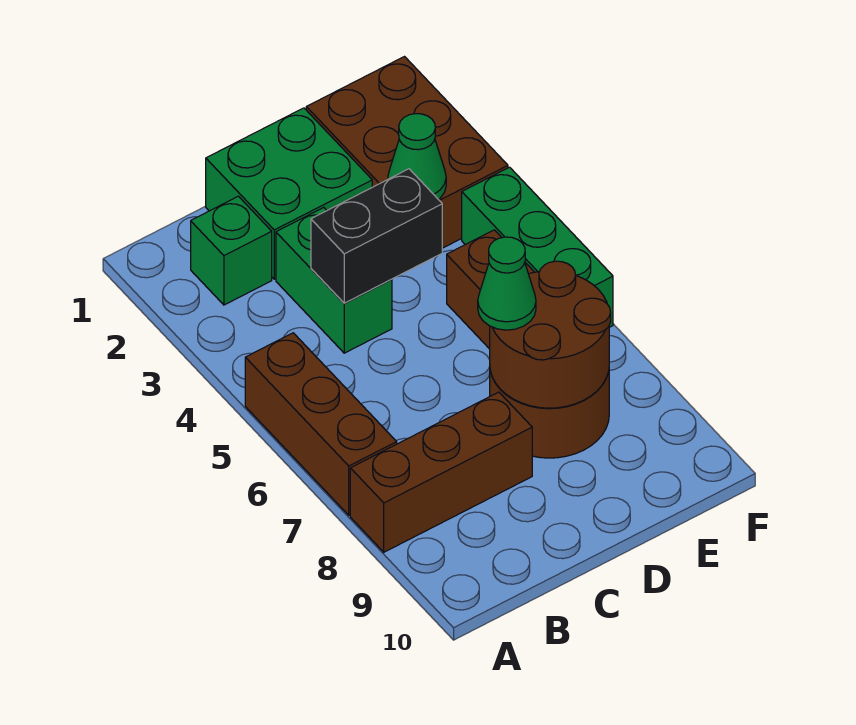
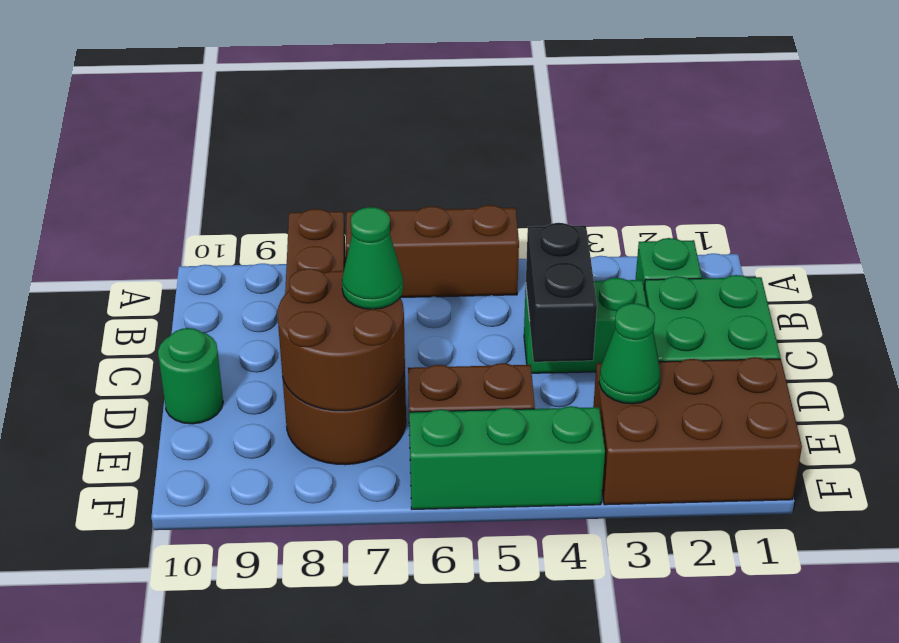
none -> green 1x1 round brick [158,328,223,424]

